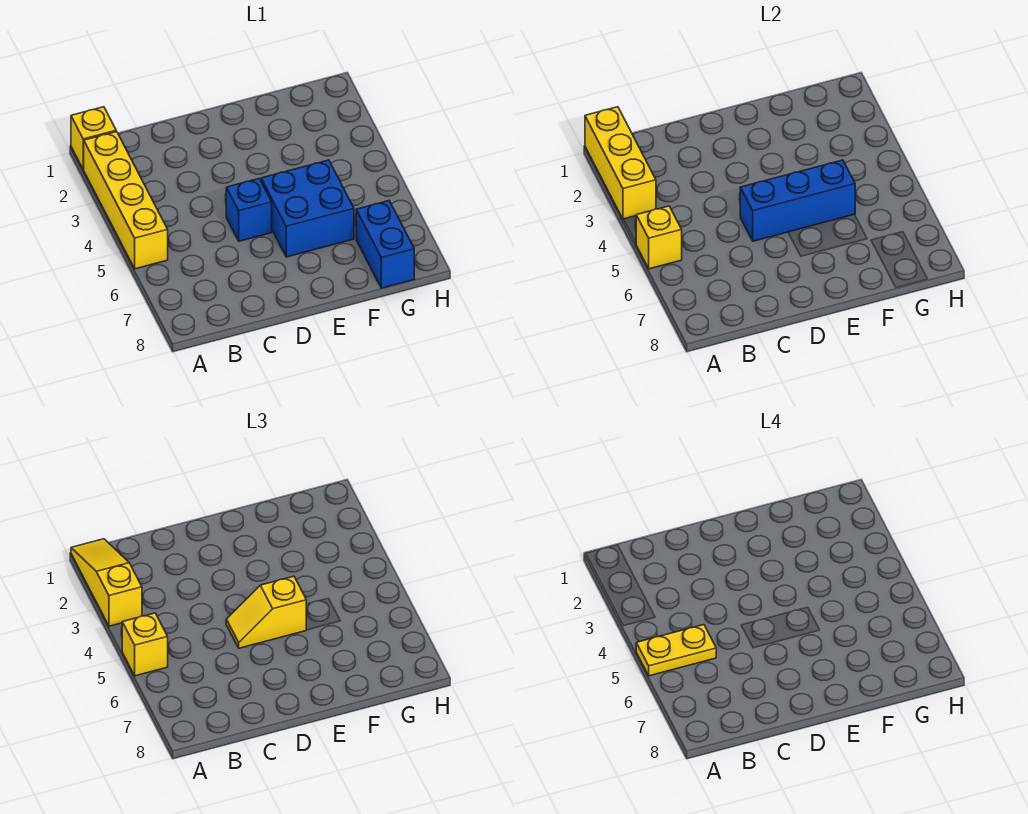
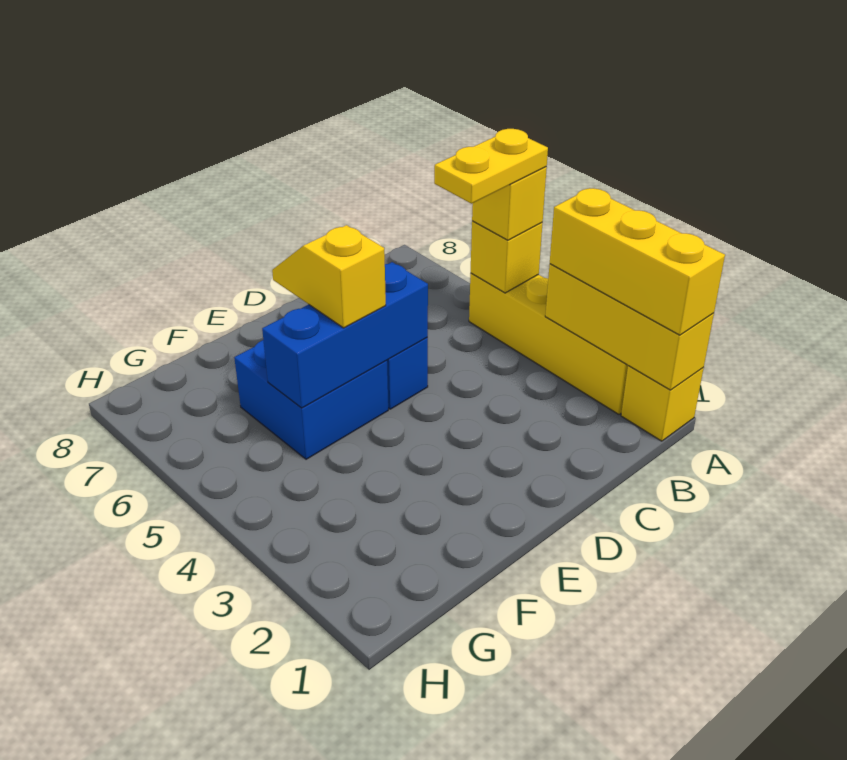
yellow 1x3 slope [71,539,142,626] -> yellow 1x3 brick [550,188,725,335]
yellow 1x2 slope [226,576,306,648] -> yellow 1x2 slope turned to [272,225,386,328]
blue 1x2 brick [356,201,414,288] -> none

